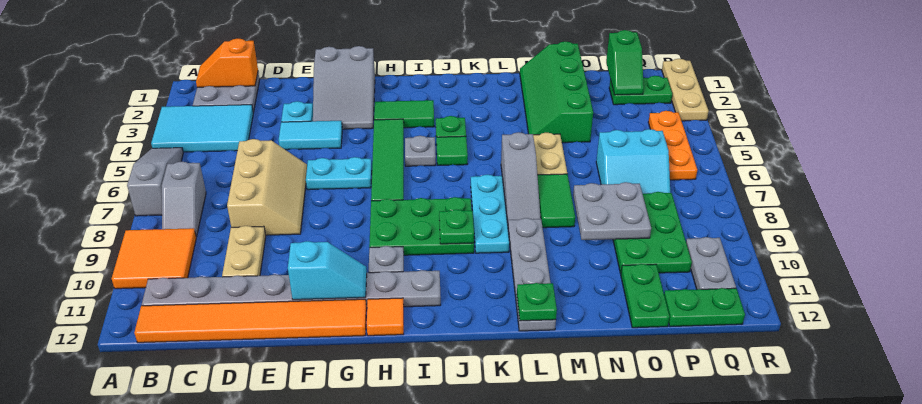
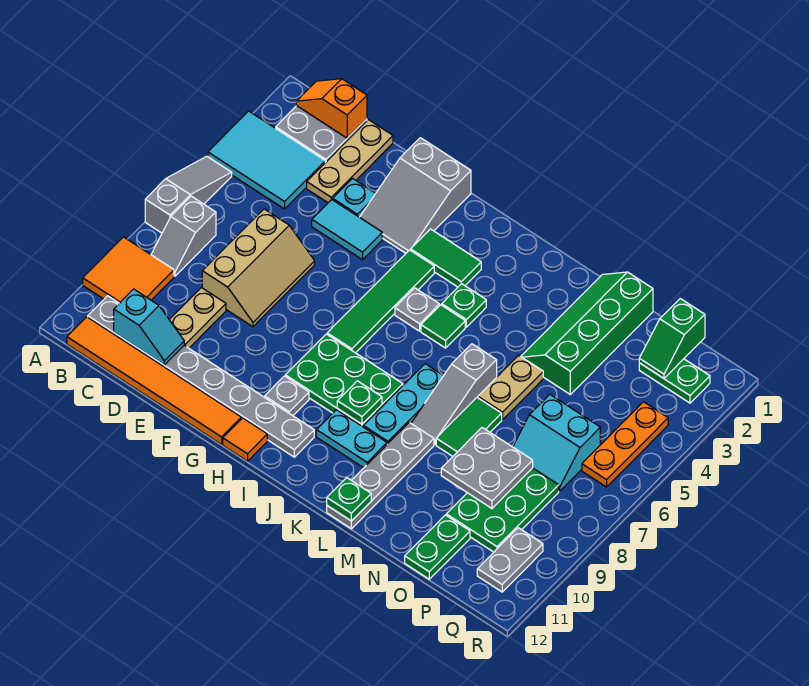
cyan 1x2 plate [306,157,372,190] -> cyan 1x2 plate moved to [316,410,387,468]
cyan 1x2 slope [288,241,367,300] -> cyan 1x2 slope moved to [114,289,184,365]
green 1x2 plate [664,288,745,327] -> none
tan 1x3 plate [662,59,709,121] -> tan 1x3 plate moved to [307,120,393,203]

